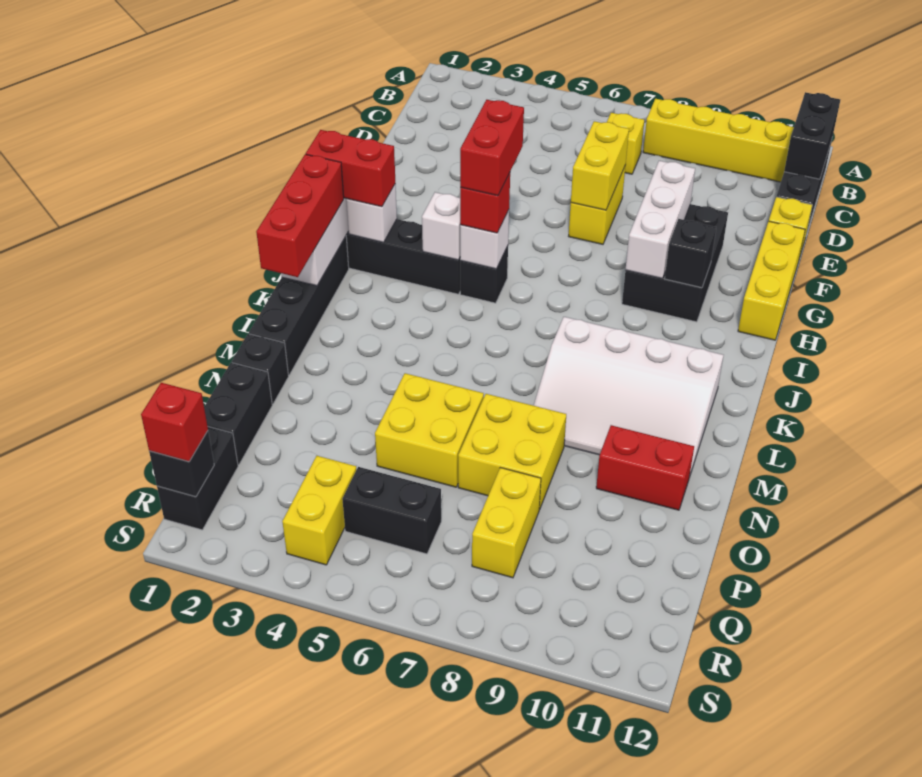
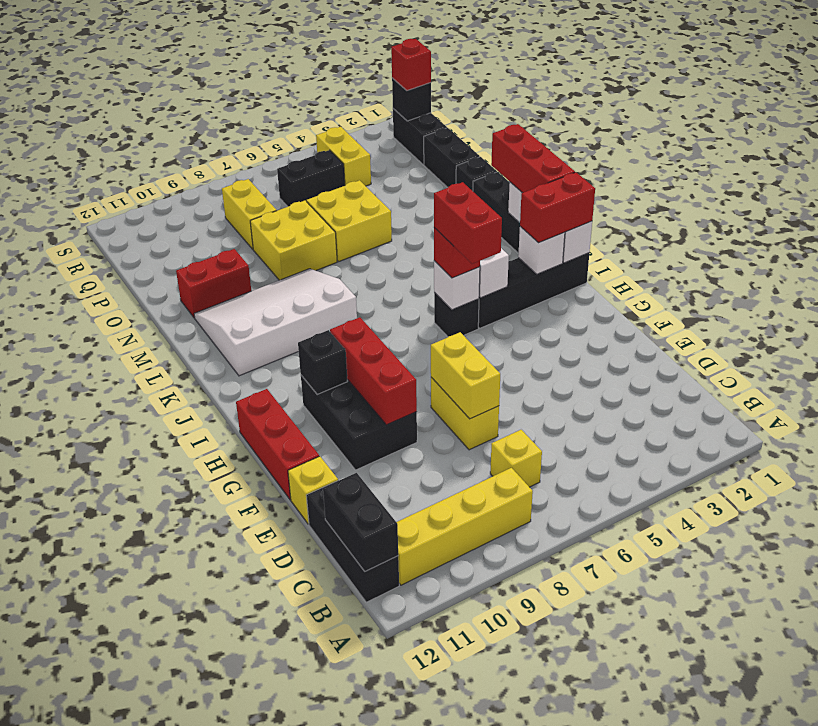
white 1x3 brick [626,161,695,278] -> red 1x3 brick [330,317,417,425]
yellow 1x3 brick [738,221,805,340] -> red 1x3 brick [236,389,319,500]

